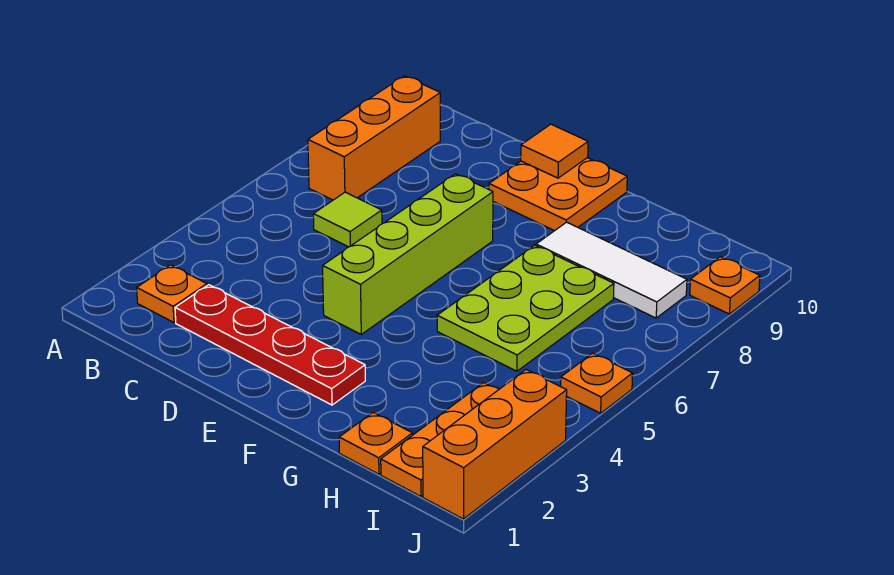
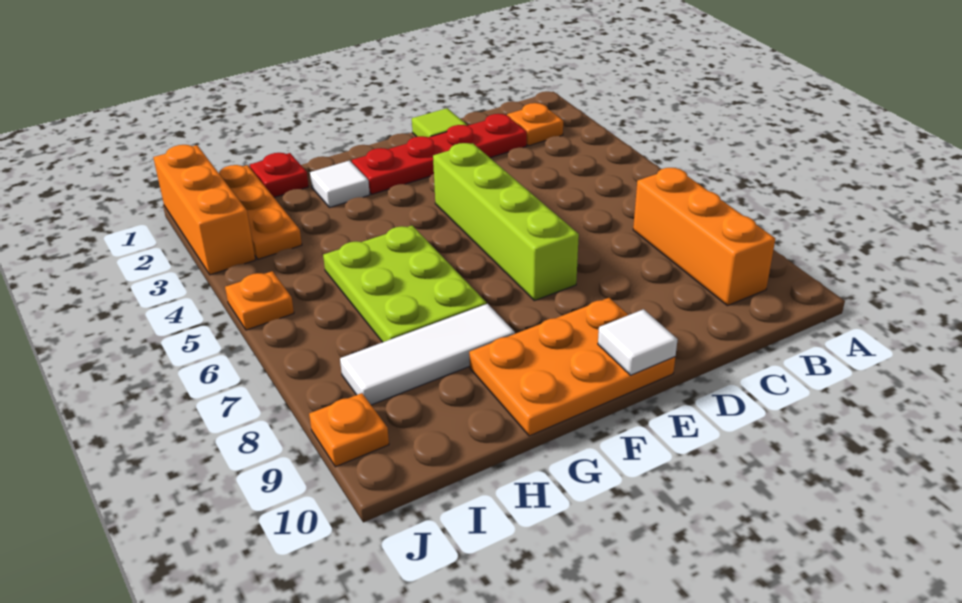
lime 1x1 tile [313,192,382,247] -> lime 1x1 tile moved to [412,108,467,137]
orange 2x2 plate [489,158,627,231] -> orange 2x3 plate [469,298,675,436]
orange 1x1 tile [521,124,588,178] -> white 1x1 tile [598,309,678,375]
none -> white 1x1 tile [310,160,370,208]
orange 1x1 plate [339,413,412,474] -> red 1x1 plate [250,153,309,197]

